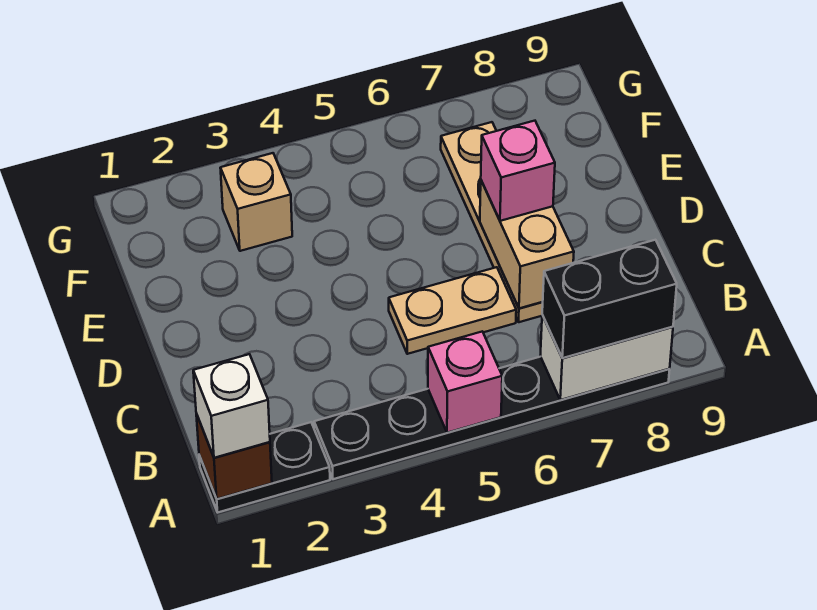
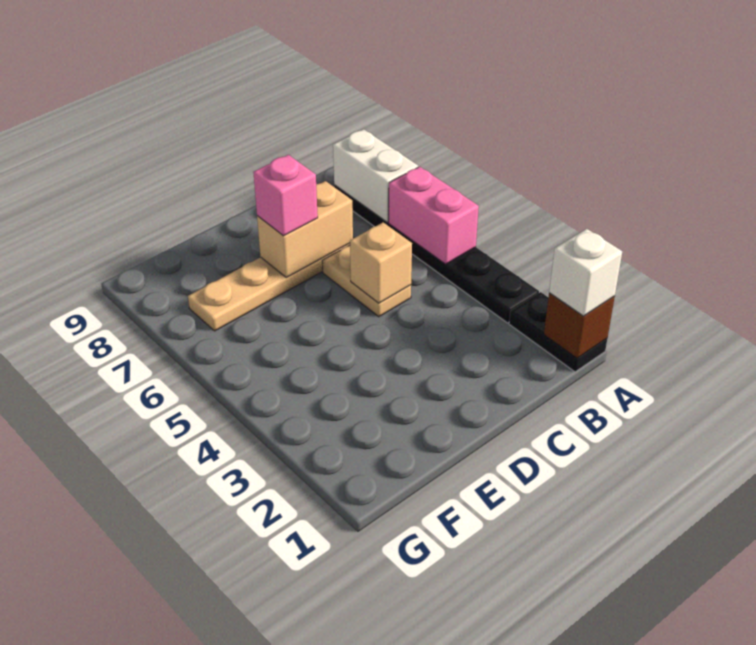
pink 1x1 brick [428,332,502,433] -> pink 1x2 brick [389,167,479,264]
black 1x2 brick [542,240,677,358] -> none
tan 1x1 brick [220,153,292,251] -> tan 1x1 brick moved to [350,223,412,303]

